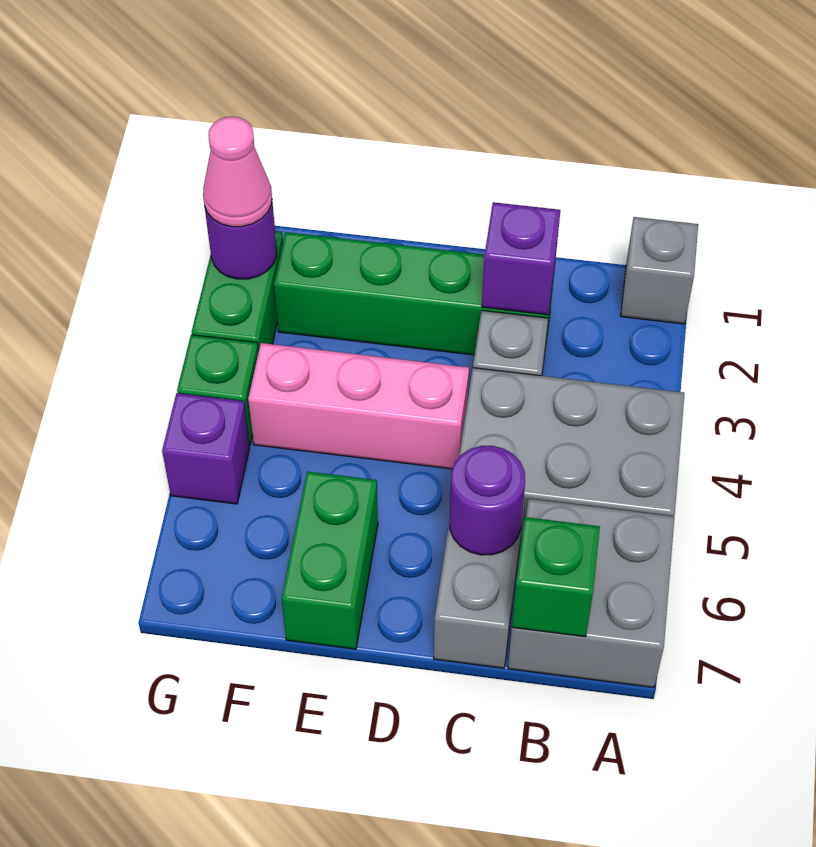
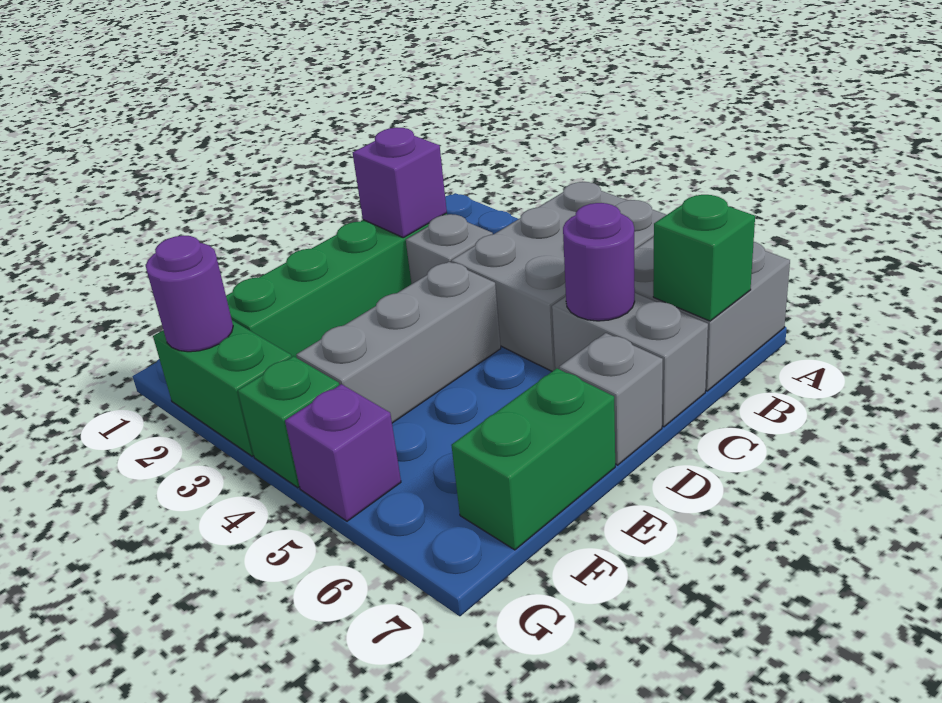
grey 1x1 brick [621,217,698,324] -> grey 1x1 brick moved to [559,333,663,465]
pink 1x3 brick [248,343,469,469] -> grey 1x3 brick [296,262,501,423]
green 1x2 brick [282,472,378,649] -> green 1x2 brick turned to [451,368,615,550]
pink 1x1 cone [203,117,272,227] -> none

